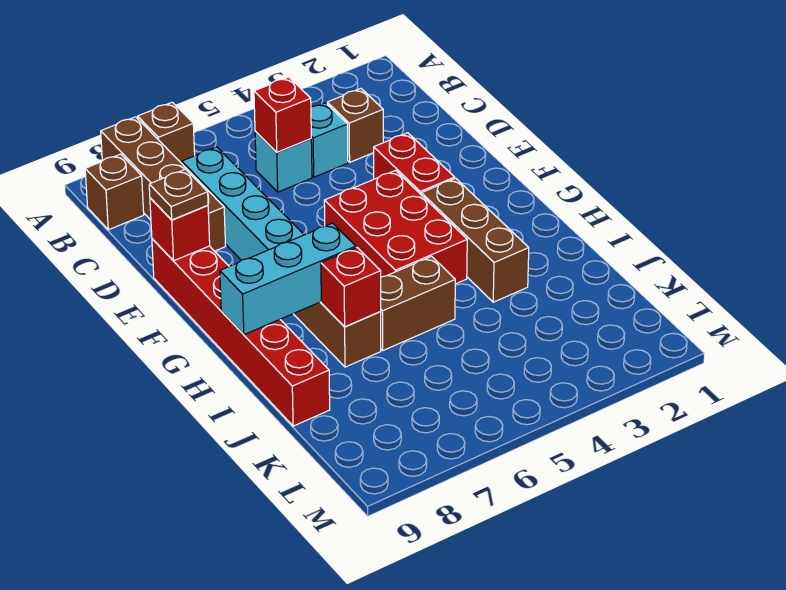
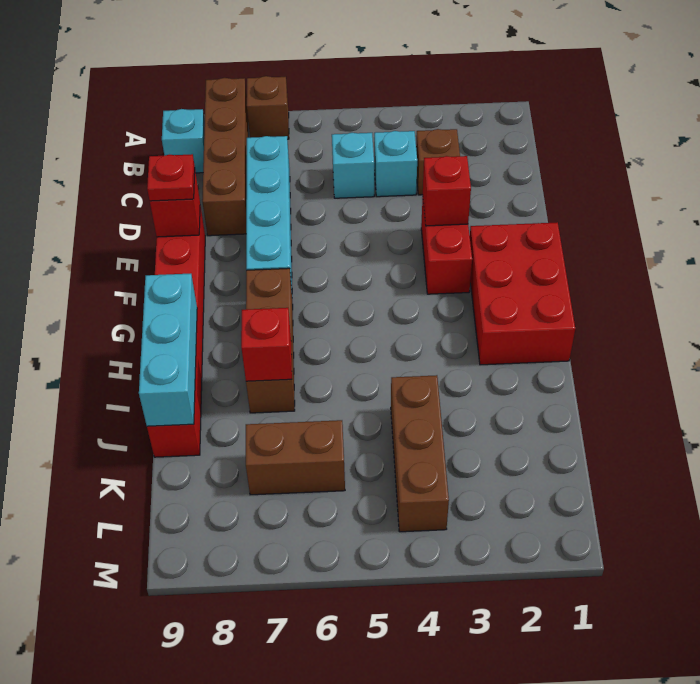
brown 1x1 brick [85,154,144,230] -> cyan 1x1 brick [162,109,205,173]
red 1x1 brick [254,77,311,152] -> red 1x1 brick moved to [423,156,471,226]
brown 1x1 plate [149,169,208,220] -> red 1x1 plate [147,154,195,201]
red 2x3 brick [324,171,467,284] -> red 2x3 brick moved to [470,222,575,365]
brown 1x3 brick [421,178,529,302] -> brown 1x3 brick moved to [391,375,449,532]
cyan 1x3 brick [220,223,356,335] -> cyan 1x3 brick turned to [139,274,197,426]
brown 1x2 brick [380,256,455,350] -> brown 1x2 brick moved to [246,420,345,495]

